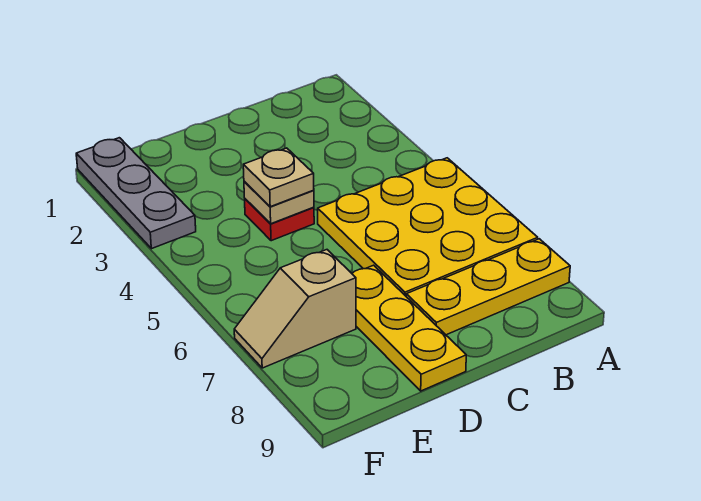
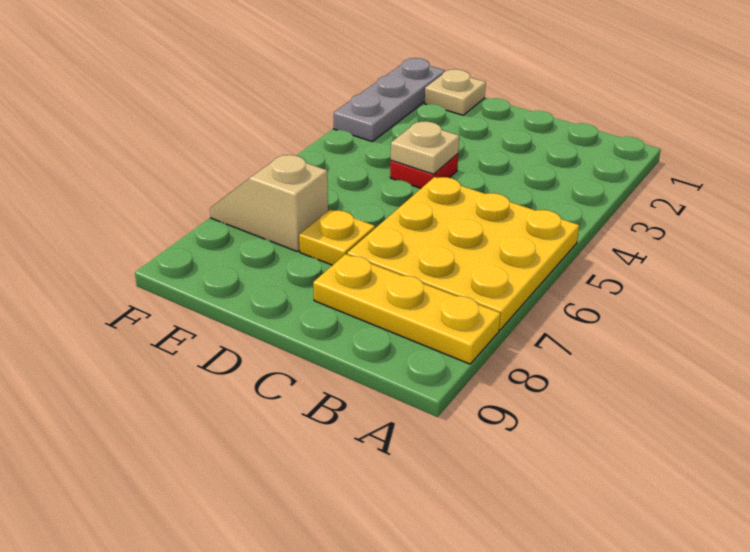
tan 1x1 plate [243,148,314,207] -> tan 1x1 plate moved to [425,69,486,115]
yellow 1x3 plate [352,265,466,391] -> yellow 1x1 plate [299,210,375,265]

